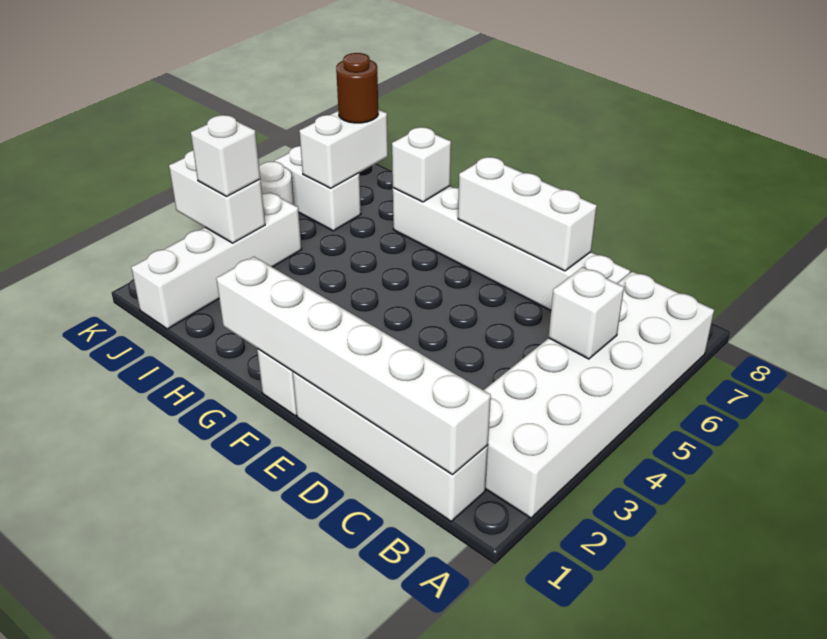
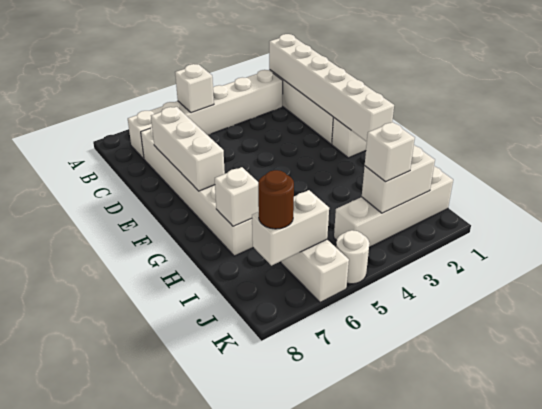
white 2x6 brick [484,271,714,518] -> white 1x6 brick [128,70,283,159]
white 1x2 brick [169,150,265,243] -> white 1x2 brick turned to [362,145,435,213]

